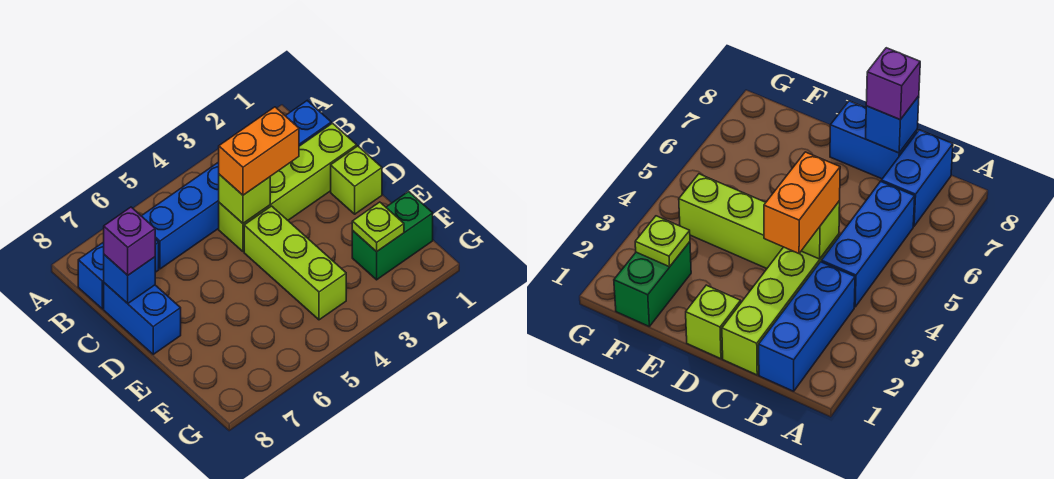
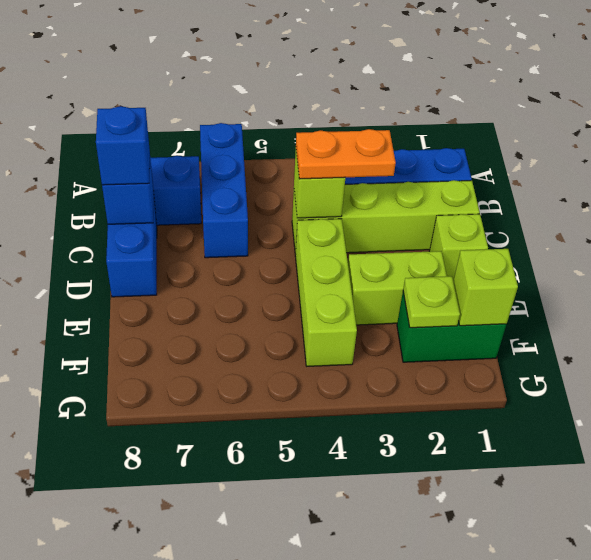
blue 1x3 brick [142,162,219,269] -> blue 1x3 brick turned to [200,123,248,258]
orange 1x2 brick [219,107,299,195] -> orange 1x2 plate [296,129,396,179]
purple 1x1 brick [104,207,155,275] -> blue 1x1 brick [96,106,150,185]
none -> lime 1x2 brick [348,251,447,325]
none -> lime 1x1 brick [453,249,518,326]

